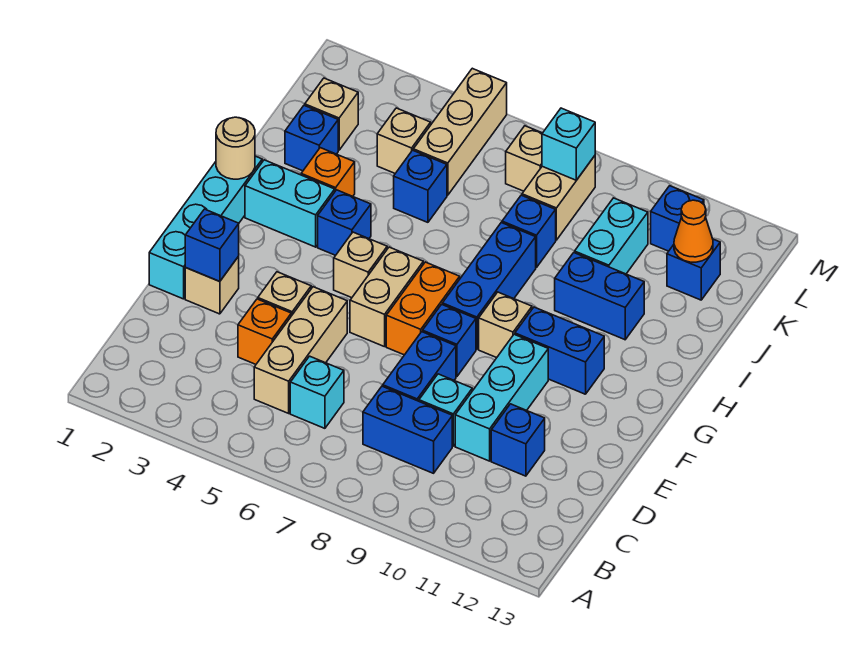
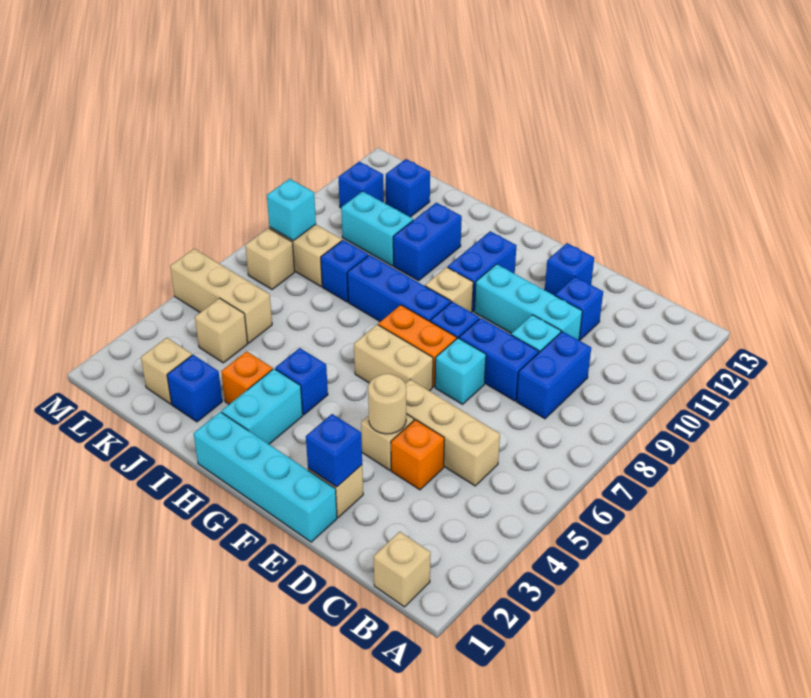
cyan 1x1 brick [290,356,344,428] -> cyan 1x1 brick moved to [435,338,486,404]
tan 1x1 brick [334,232,387,298] -> tan 1x1 brick moved to [374,532,431,607]
tan 1x1 round brick [216,117,255,179] -> tan 1x1 round brick moved to [368,374,406,434]
blue 1x1 brick [394,150,447,222] -> blue 1x1 brick moved to [545,243,594,296]
orange 1x1 cone [674,200,713,262] -> none

